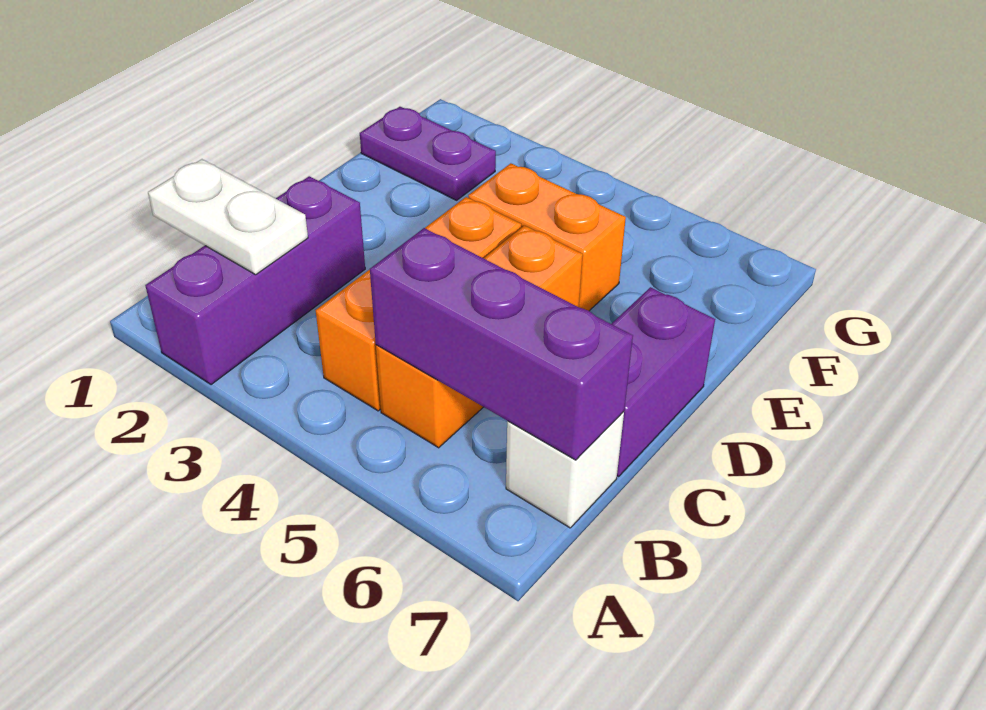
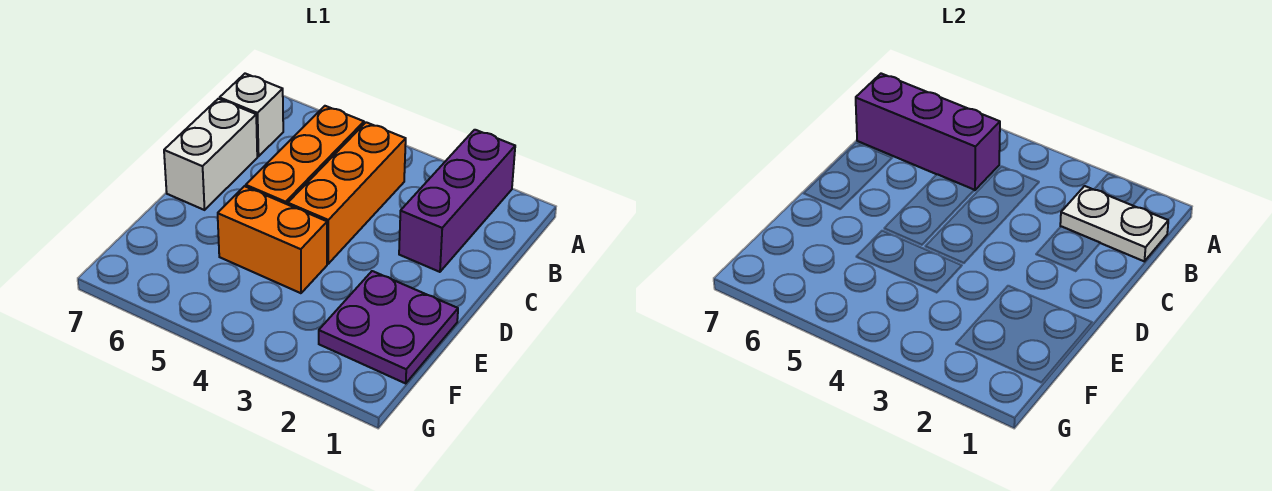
purple 1x2 brick [612,287,715,476] -> white 1x2 brick [164,99,257,210]
purple 1x2 plate [360,107,496,200] -> purple 2x2 plate [319,271,458,383]

